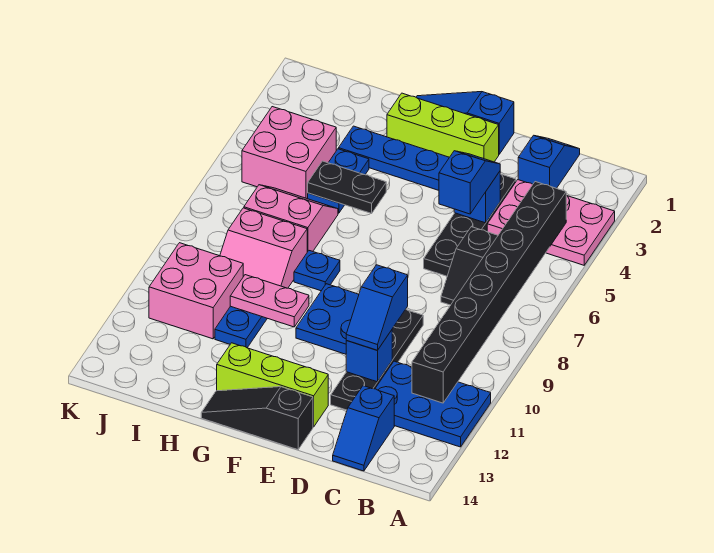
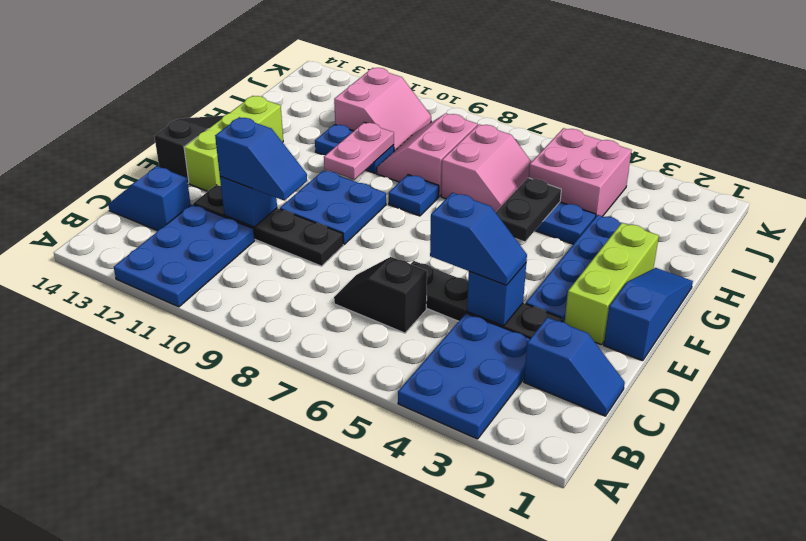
pink 2x3 plate [487,180,615,265] -> blue 2x3 plate [398,313,530,439]
black 1x8 brick [412,182,566,403] -> none
blue 1x2 slope [346,265,408,350] -> blue 1x2 slope turned to [215,117,307,201]
pink 2x2 brick [149,243,243,339] -> pink 2x2 slope [334,68,431,151]

